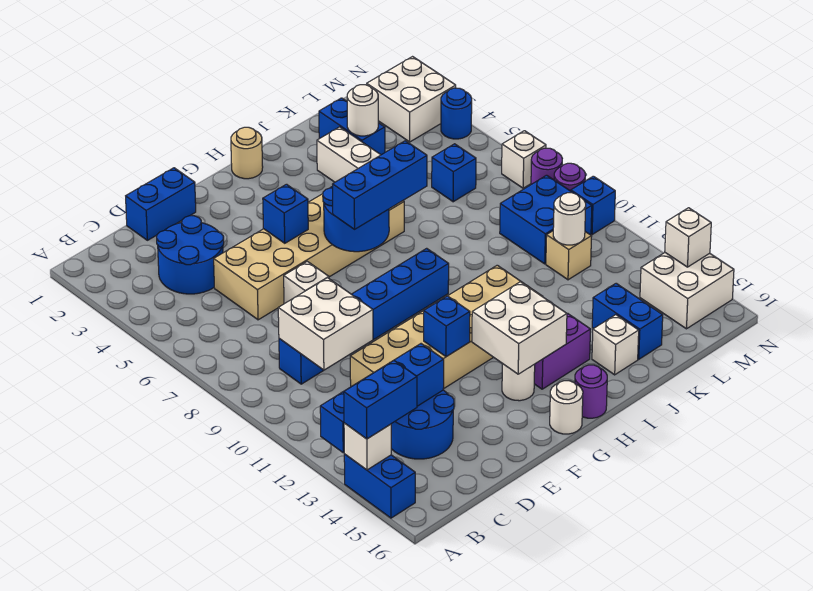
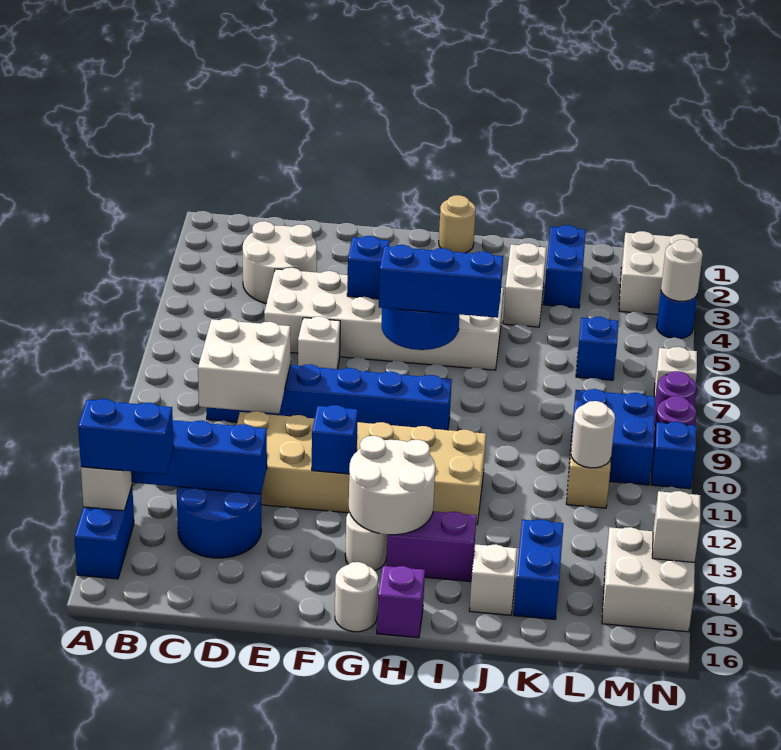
blue 2x2 round brick [157,216,224,294] -> white 2x2 round brick [243,221,317,303]
blue 1x2 brick [126,168,196,240] -> none
tan 2x6 brick [214,194,404,320] -> white 2x6 brick [264,268,504,370]
white 2x2 brick [472,282,567,374] -> white 2x2 round brick [349,436,435,535]
purple 1x1 round brick [575,365,607,418] -> purple 1x1 brick [377,566,425,638]
white 1x1 round brick [347,85,378,136] -> white 1x1 round brick moved to [661,240,703,301]

